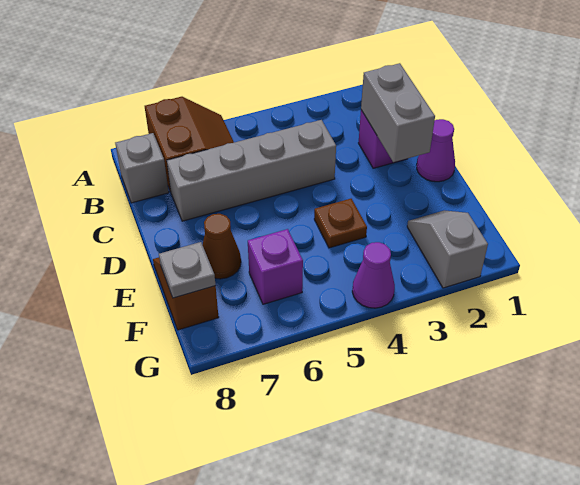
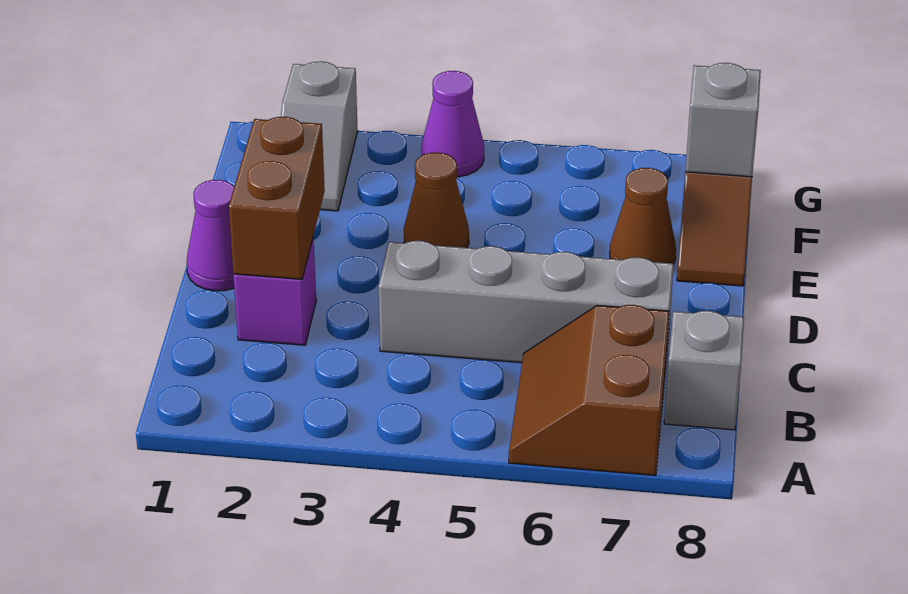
grey 1x2 brick [361,63,435,162] -> brown 1x2 brick [229,117,325,279]
brown 1x1 plate [314,199,367,248] -> brown 1x1 cone [404,152,469,248]
purple 1x1 brick [248,229,303,304] -> none
grey 1x1 plate [159,242,216,298] -> grey 1x1 brick [685,63,761,177]

